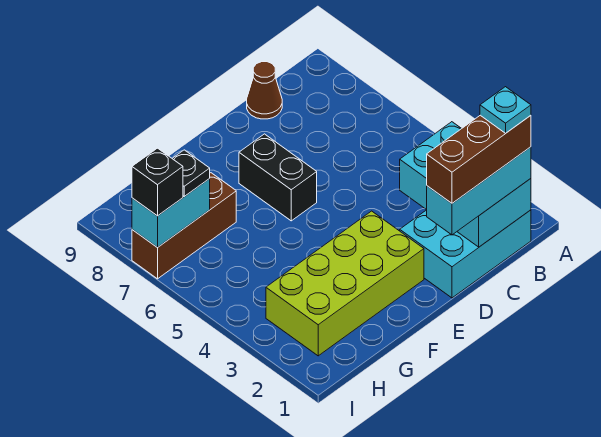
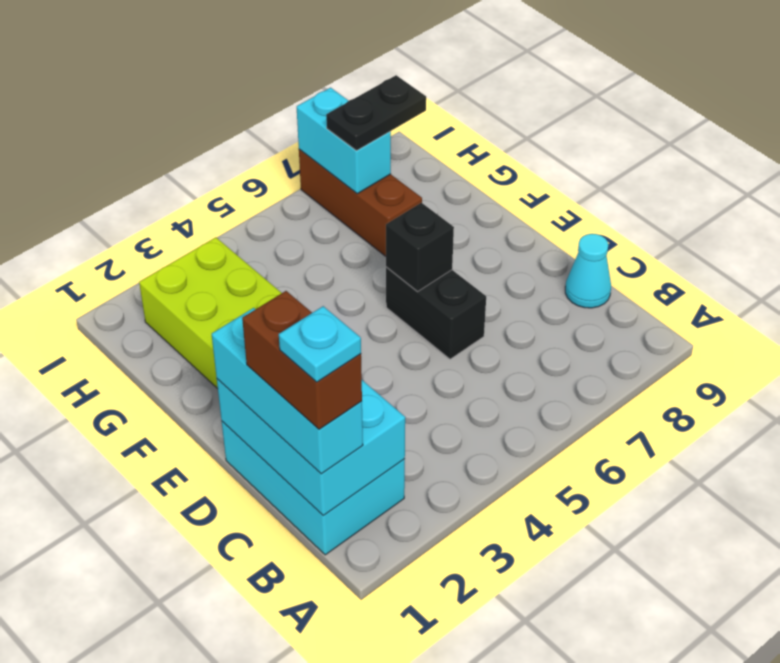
cyan 2x3 brick [400,122,531,247] -> cyan 2x3 brick turned to [217,379,405,516]
brown 1x3 brick [427,115,531,203] -> brown 1x2 brick [242,291,362,429]
brown 1x1 cone [247,62,282,119] -> cyan 1x1 cone [565,234,611,308]
black 1x2 brick [239,134,317,221] -> black 1x2 brick turned to [386,267,486,359]
black 1x1 plate [172,150,210,197] -> black 1x2 plate [326,75,426,151]
black 1x1 brick [132,148,183,216] -> black 1x1 brick moved to [386,203,454,291]

